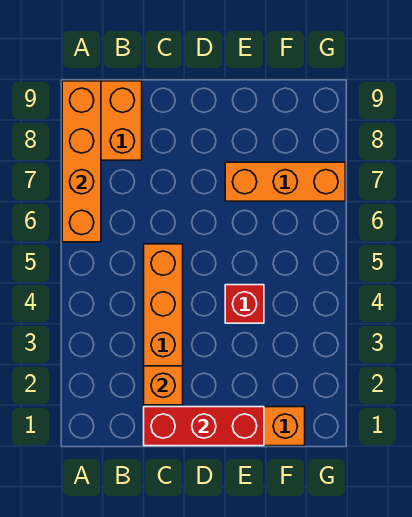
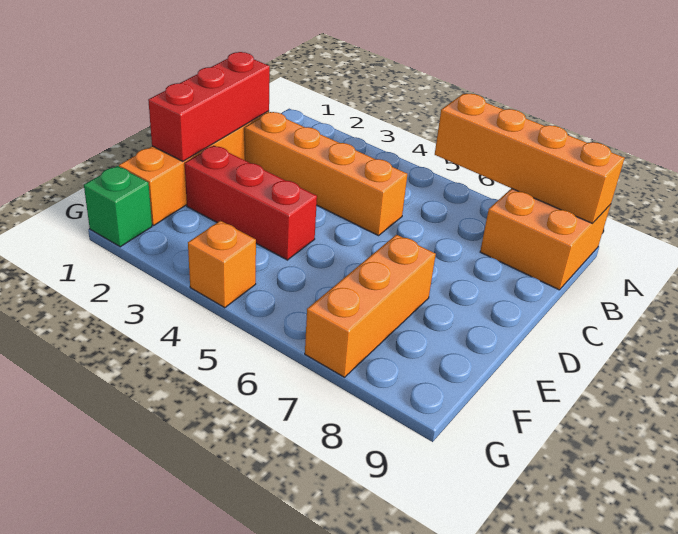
orange 1x1 brick [144,366,183,405] -> orange 1x1 brick moved to [188,221,256,308]
red 1x1 brick [225,285,264,323] -> red 1x3 brick [185,146,317,260]
none -> green 1x1 brick [84,166,152,247]

